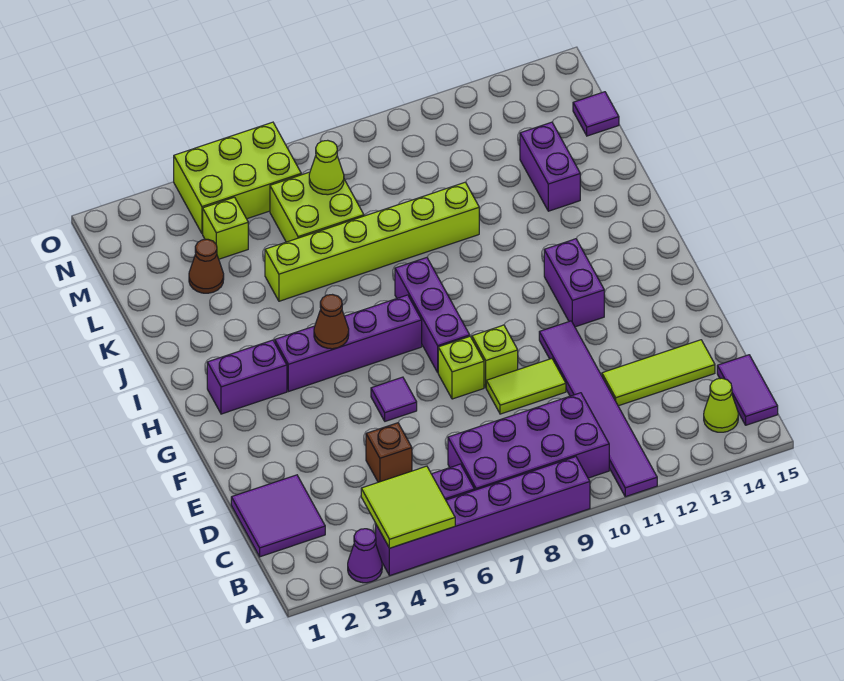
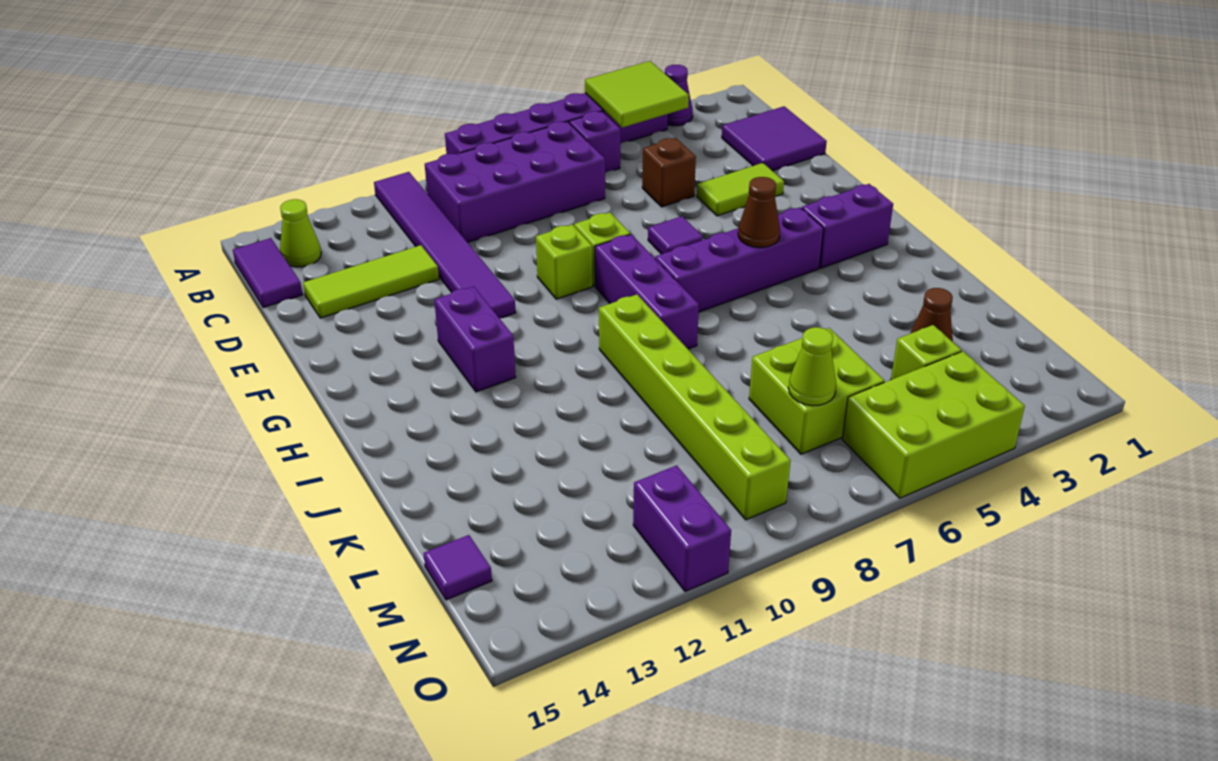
lime 1x2 tile [486,359,566,414] -> lime 1x2 tile moved to [697,163,784,216]
lime 1x6 brick [265,182,479,301] -> lime 1x6 brick turned to [599,294,791,520]
purple 1x2 brick [520,122,580,211] -> purple 1x2 brick moved to [633,465,731,592]

